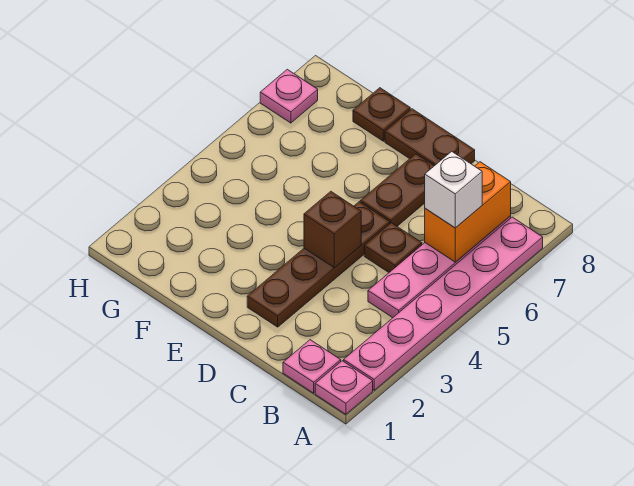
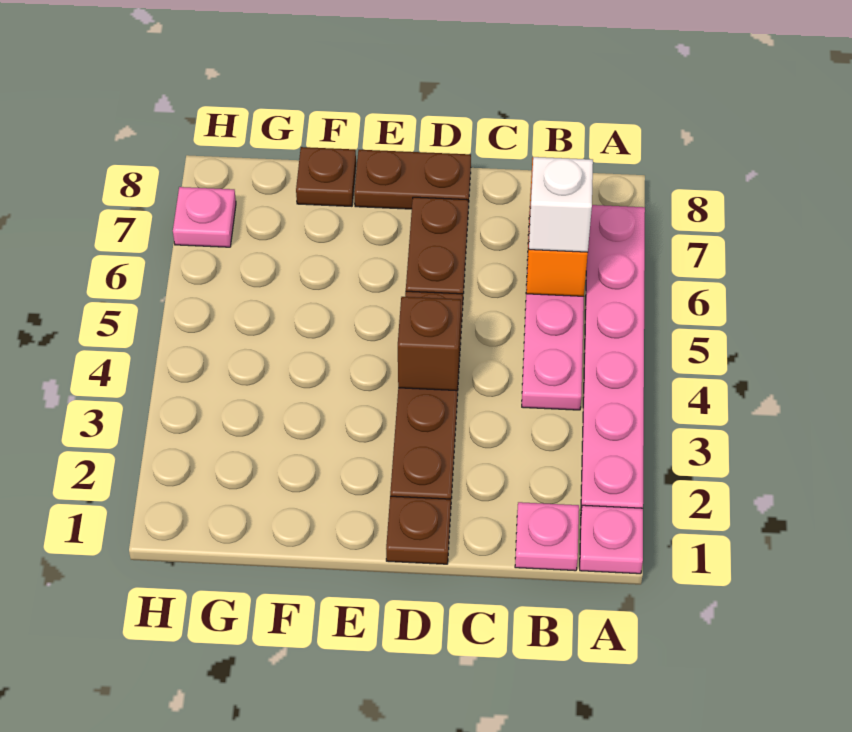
brown 1x1 plate [364,223,422,272] -> brown 1x1 plate moved to [386,496,451,564]

